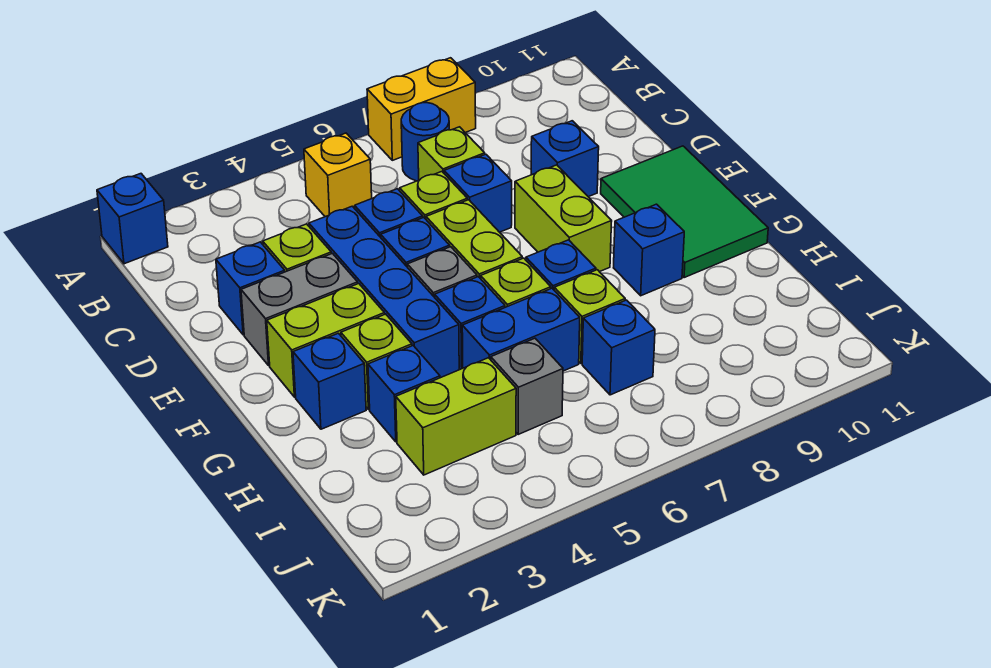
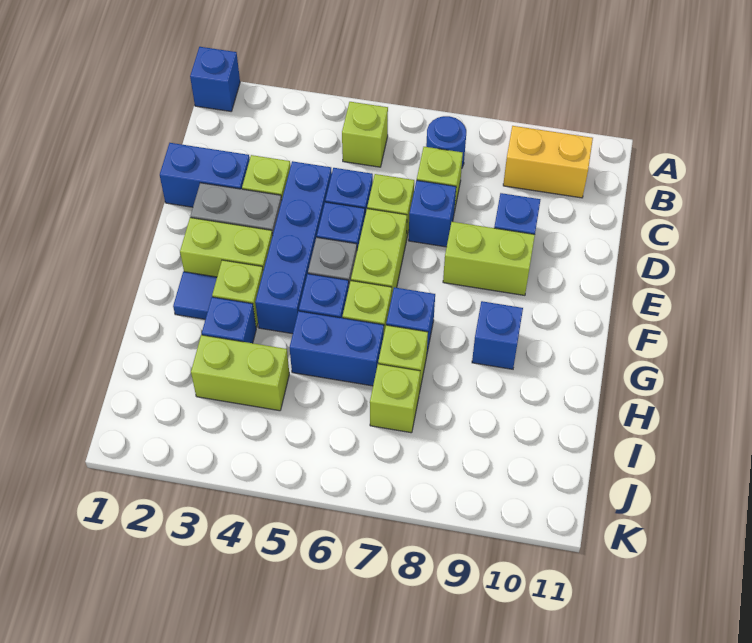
yellow 1x2 brick [367,58,476,160] -> yellow 1x2 brick moved to [503,126,593,198]
yellow 1x1 brick [304,133,372,217] -> lime 1x1 brick [342,102,388,167]
blue 1x1 brick [216,242,285,335] -> blue 1x2 brick [160,143,250,207]
lime 1x2 brick [515,165,612,272] -> lime 1x2 brick turned to [443,222,535,295]
green 2x3 tile [601,146,768,278] -> none
blue 1x1 brick [293,333,366,429] -> blue 1x1 tile [173,272,217,319]
grey 1x1 brick [491,338,563,435] -> none
blue 1x1 brick [582,300,655,395] -> lime 1x1 brick [370,364,420,433]

